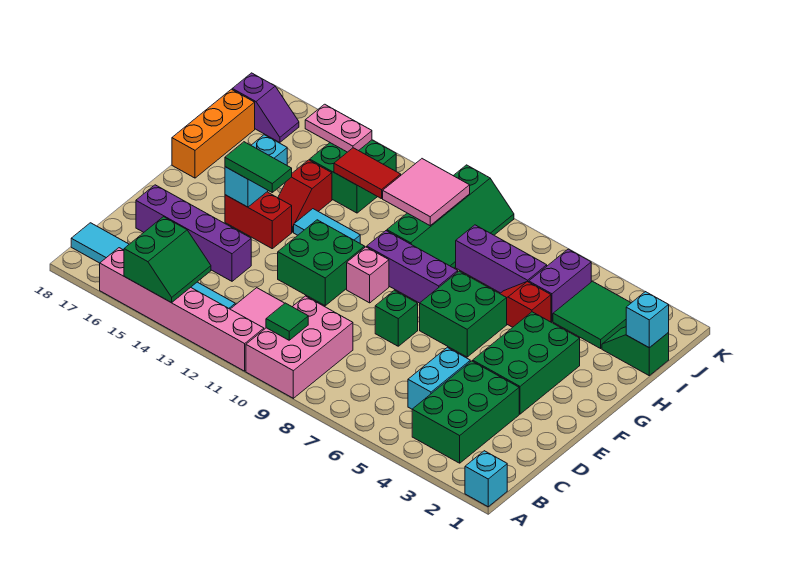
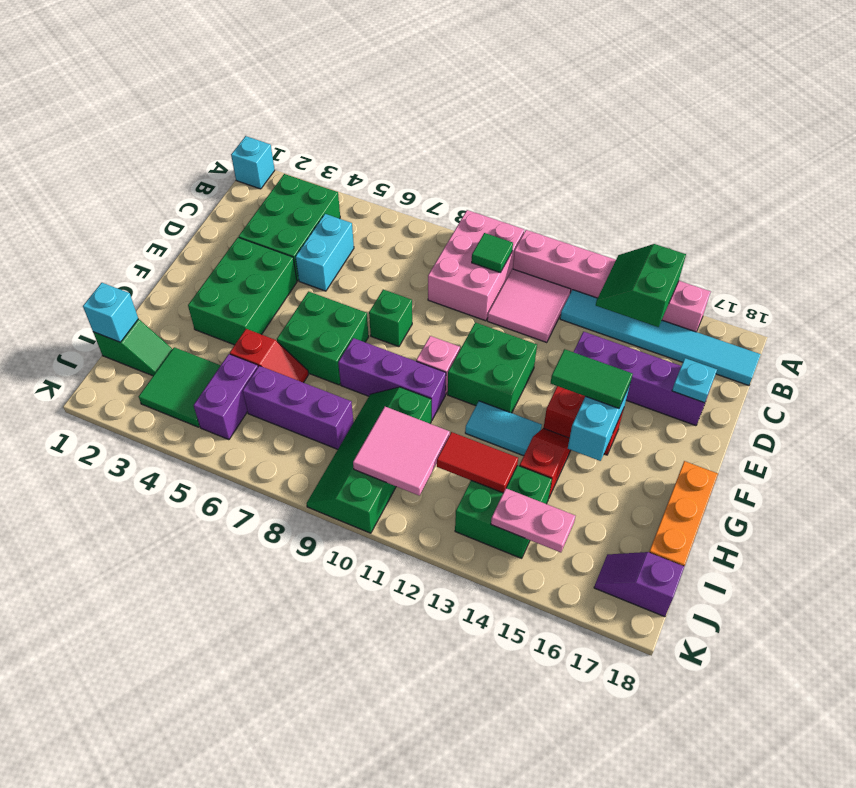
none -> cyan 1x1 plate [672,358,717,403]

